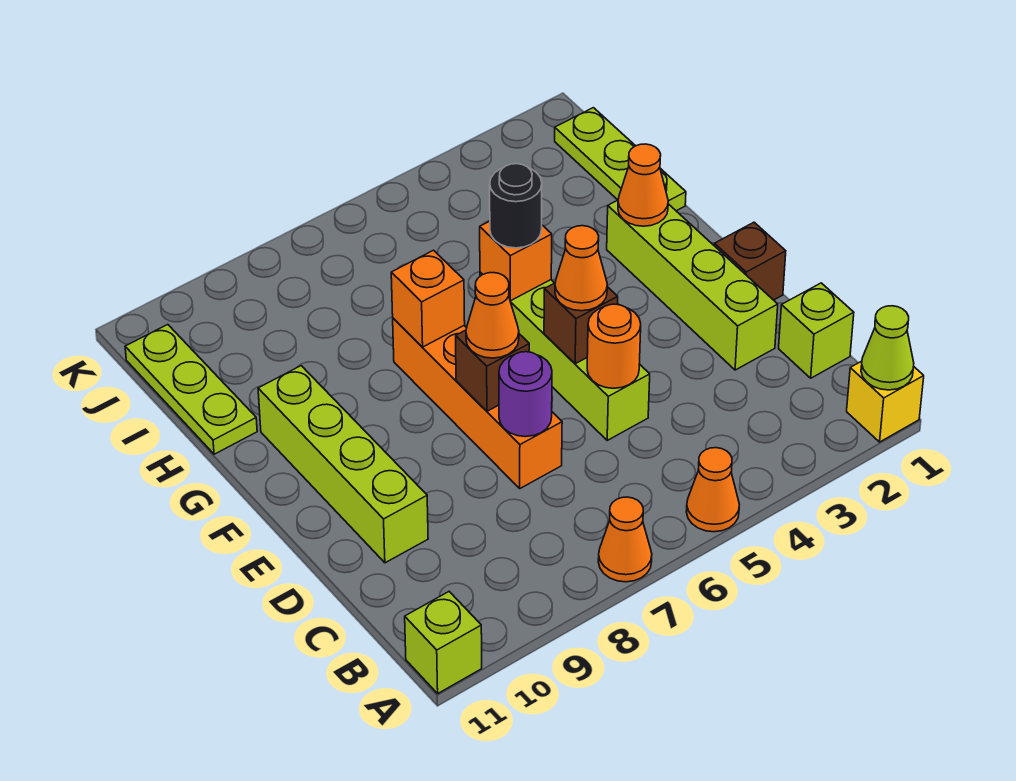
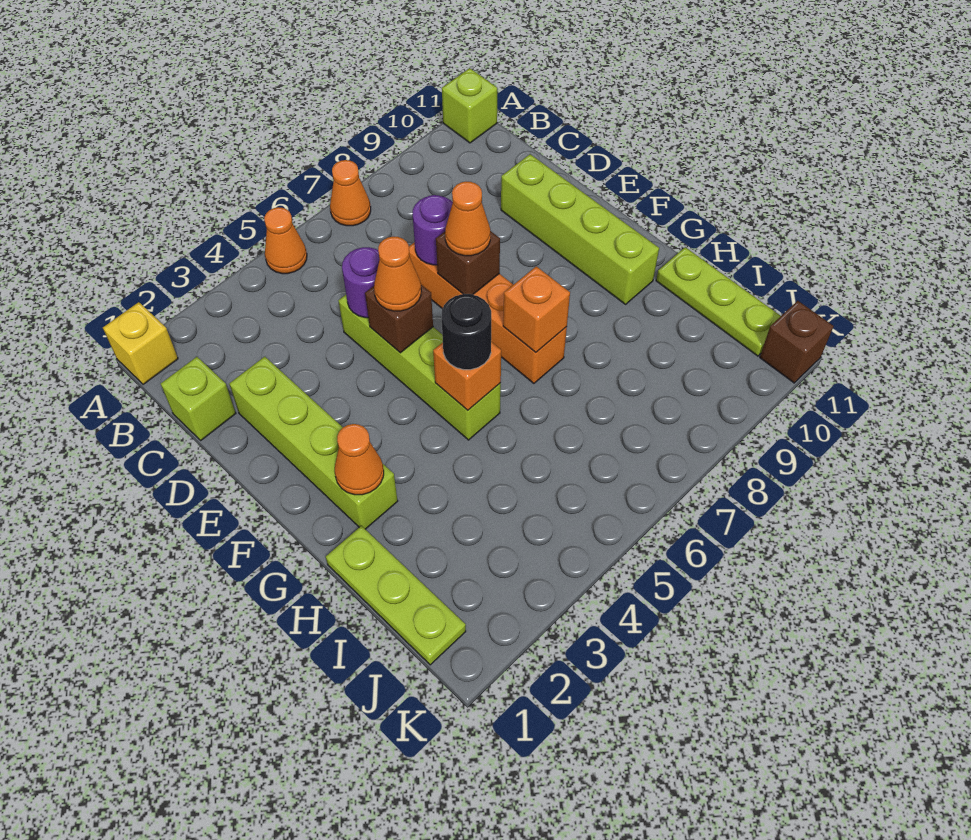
lime 1x1 cone [861,306,914,390] -> none
orange 1x1 round brick [587,304,641,388] -> purple 1x1 round brick [342,247,379,318]
brown 1x1 brick [714,222,786,300] -> brown 1x1 brick moved to [760,301,833,383]

